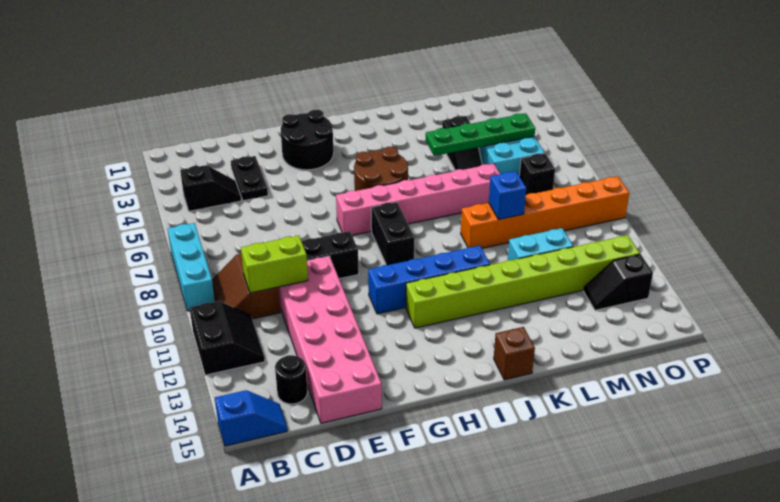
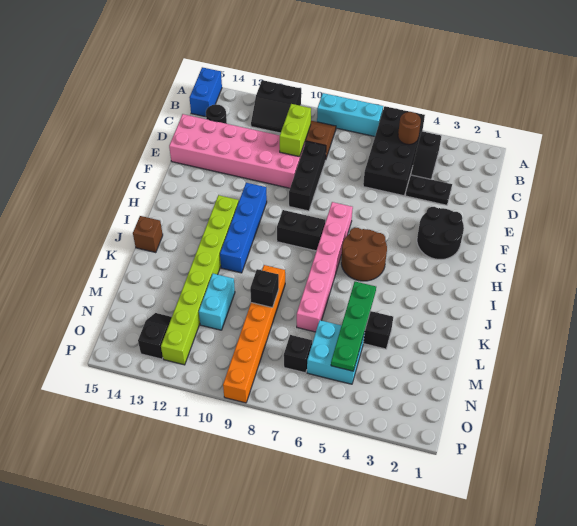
none -> black 2x4 brick [363,106,425,196]
blue 1x2 slope [215,390,287,446] -> blue 1x2 brick [190,67,222,117]
none -> brown 1x1 round brick [398,112,421,145]
blue 1x1 brick [489,171,526,220] -> black 1x1 brick [250,269,279,308]

